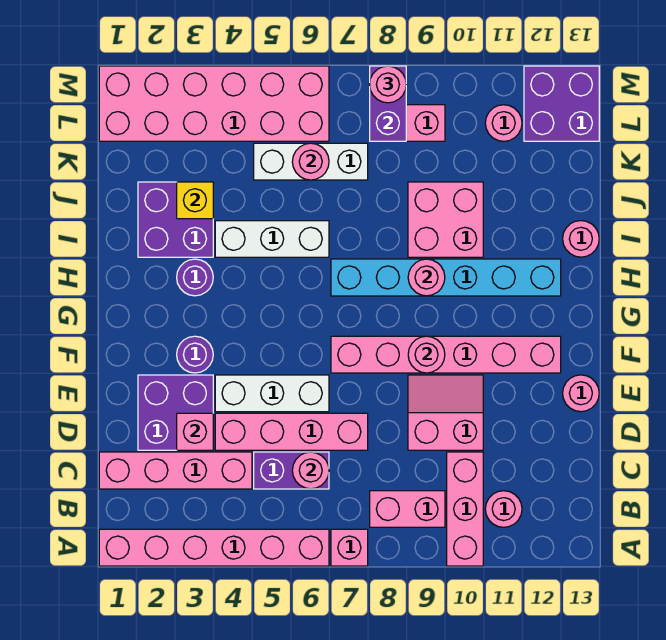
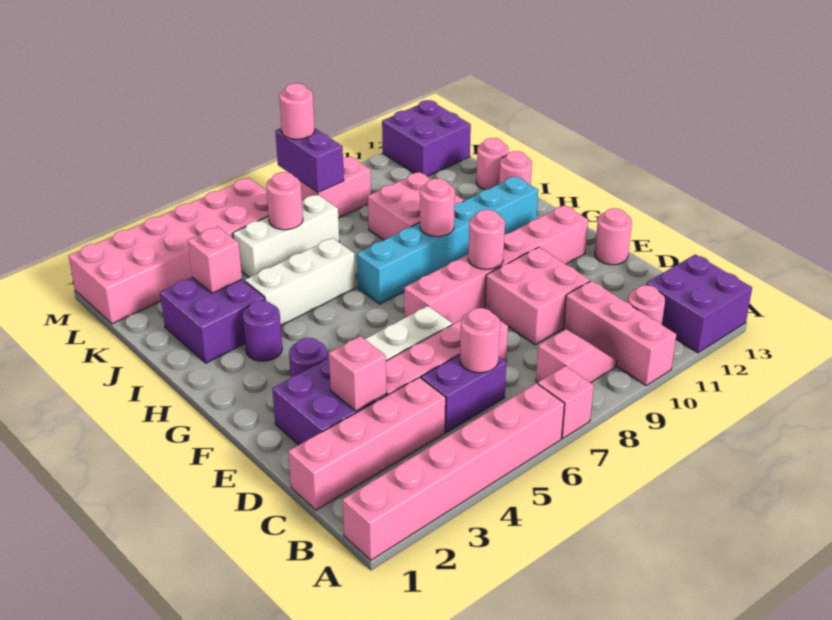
none -> purple 2x2 brick [646,254,752,353]
pink 1x2 brick [370,491,445,527] -> pink 1x2 slope [536,329,617,383]
pink 2x2 slope [408,375,483,450] -> pink 2x2 brick [485,247,590,345]
yellow 1x1 brick [177,182,213,219] -> pink 1x1 brick [188,227,242,293]
pink 1x1 round brick [485,105,522,141] -> pink 1x1 round brick moved to [476,138,509,190]

